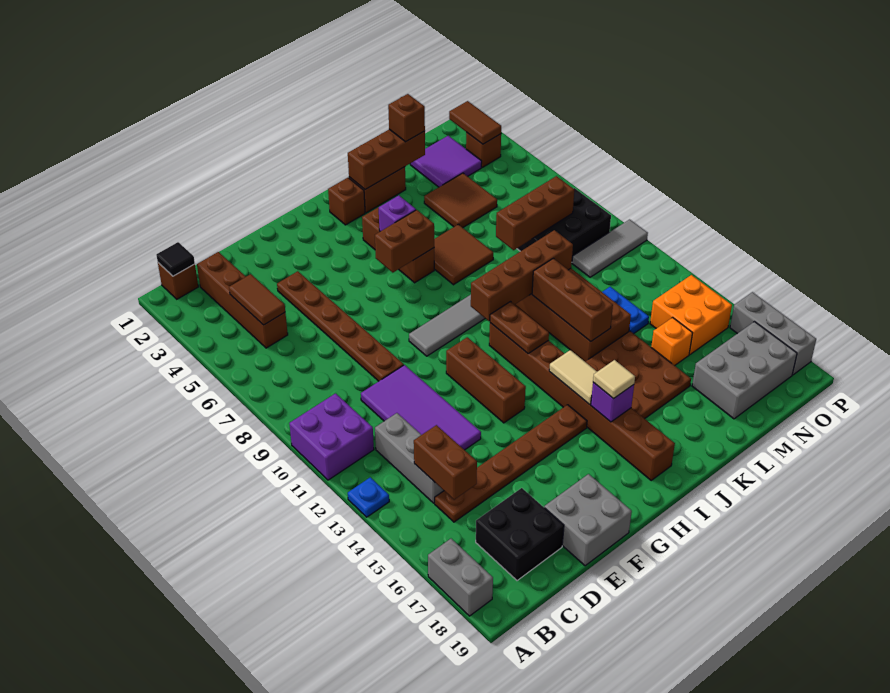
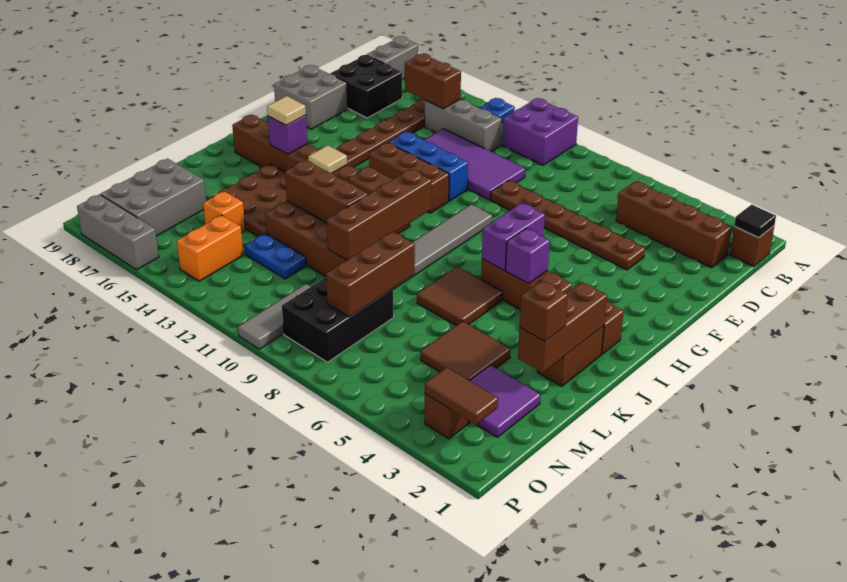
grey 1x2 brick [428,539,493,616] -> grey 1x2 brick turned to [367,36,418,79]
brown 1x2 tile [229,274,285,325] -> none
none -> blue 1x3 brick [389,132,468,201]
brown 1x2 brick [375,210,434,272] -> purple 1x2 brick [482,203,545,270]
tan 1x2 tile [549,350,597,404] -> tan 1x1 tile [308,145,347,173]
orange 2x2 brick [650,275,732,354] -> orange 1x2 brick [177,215,243,281]

